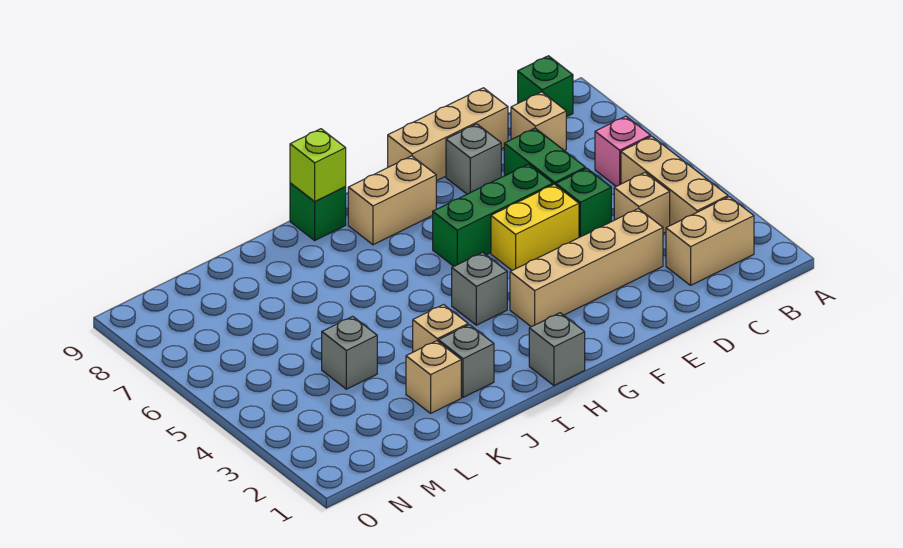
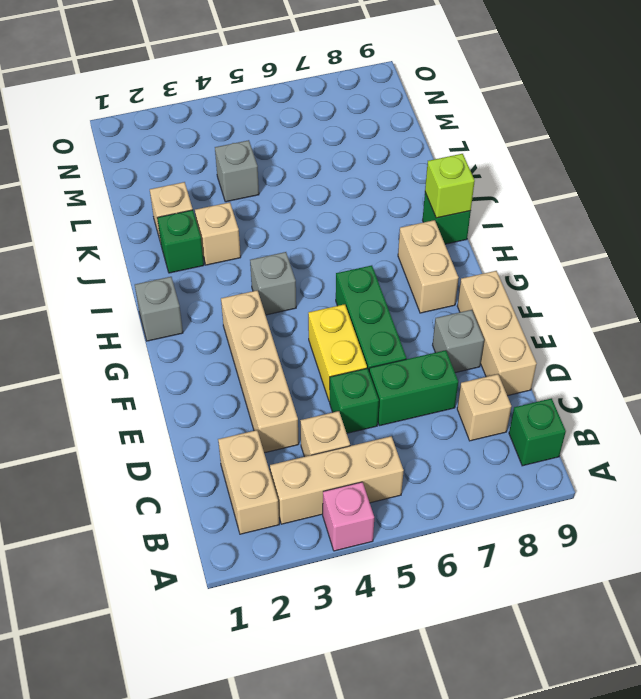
pink 1x1 brick [595,116,651,186] -> pink 1x1 brick moved to [323,482,374,551]
grey 1x1 brick [438,325,494,397] -> green 1x1 brick [157,210,204,273]

